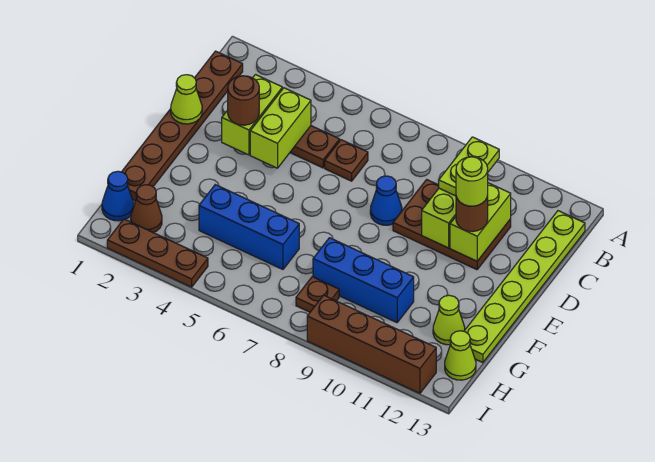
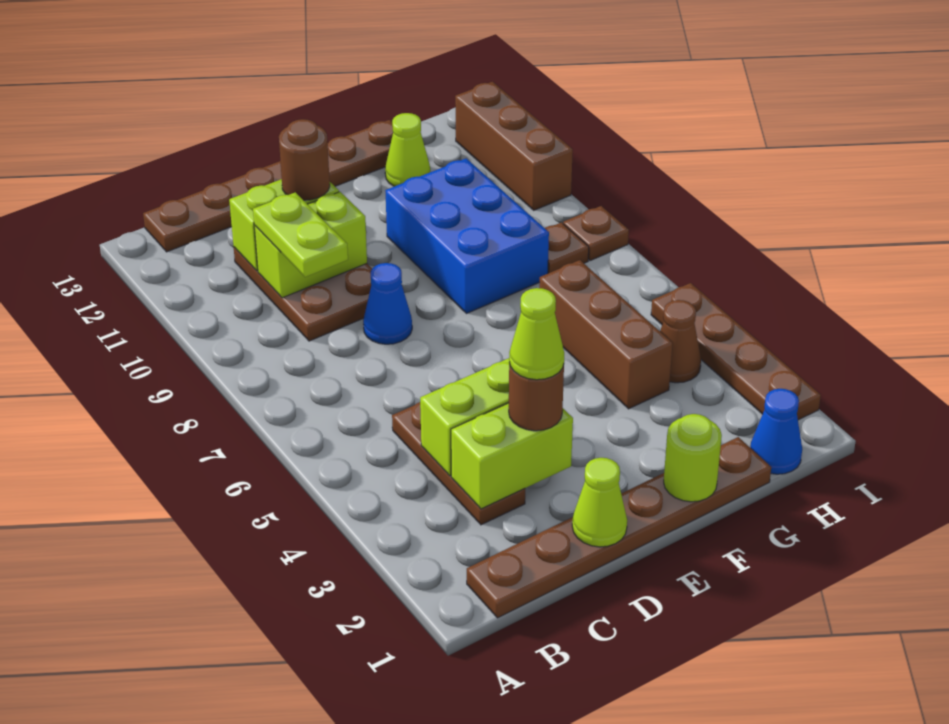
lime 1x2 plate [439,137,499,196] -> lime 1x2 plate turned to [253,192,348,277]
lime 1x6 plate [464,211,585,363] -> brown 1x6 plate [143,120,393,252]
brown 1x1 plate [325,140,368,181] -> brown 1x1 plate moved to [563,206,629,261]
lime 1x1 round brick [456,157,488,206] -> lime 1x1 round brick moved to [664,414,722,502]
blue 1x3 brick [199,185,299,269] -> brown 1x3 brick [539,260,672,409]
blue 1x3 brick [313,238,414,323] -> blue 2x3 brick [385,158,549,314]
brown 1x1 cone [131,185,162,233] -> brown 1x1 cone moved to [660,300,701,383]
lime 1x1 cone [445,331,476,380] -> lime 1x1 cone moved to [509,288,564,380]
brown 1x3 plate [107,219,208,287] -> brown 1x4 plate [651,283,821,420]
brown 1x4 brick [307,295,436,393] -> brown 1x3 brick [455,82,573,210]

